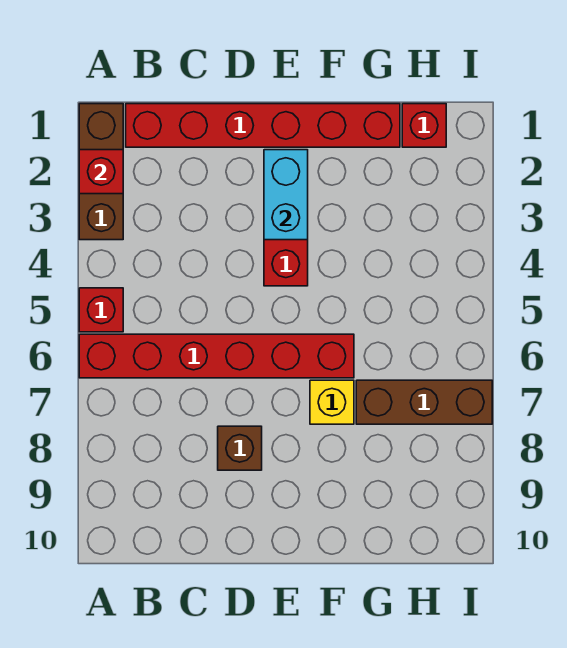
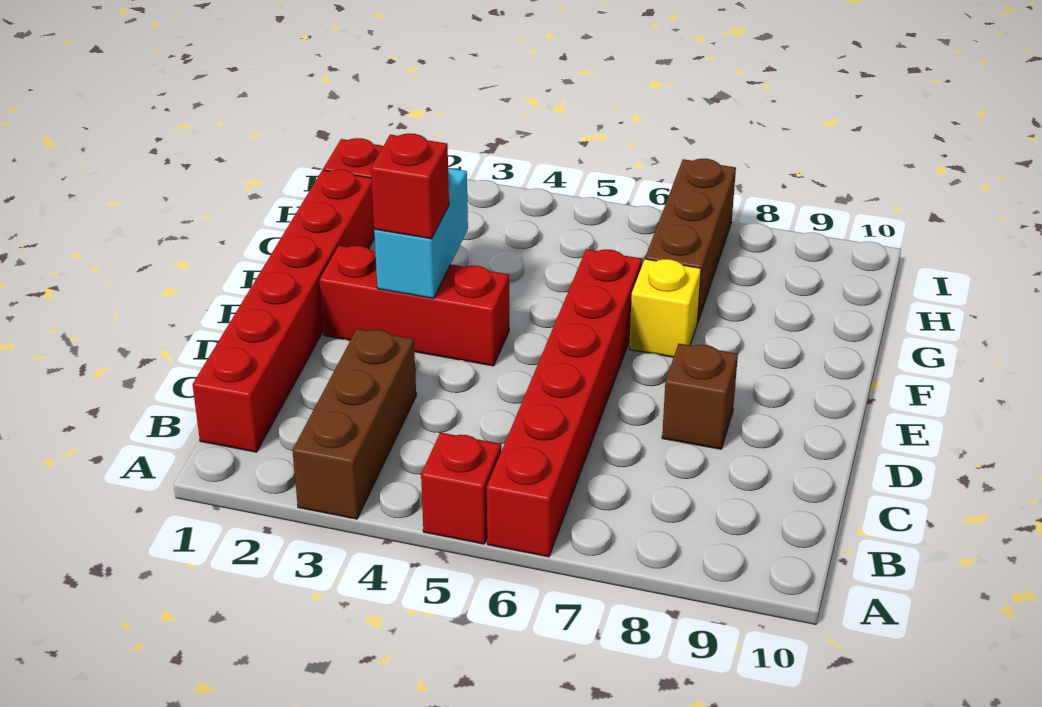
brown 1x3 brick [79,104,123,240] -> brown 1x3 brick turned to [292,329,416,519]
red 1x1 brick [79,150,123,194] -> red 1x1 brick moved to [371,133,449,239]
cyan 1x2 brick [264,150,308,240] -> cyan 1x2 brick turned to [374,168,468,298]

